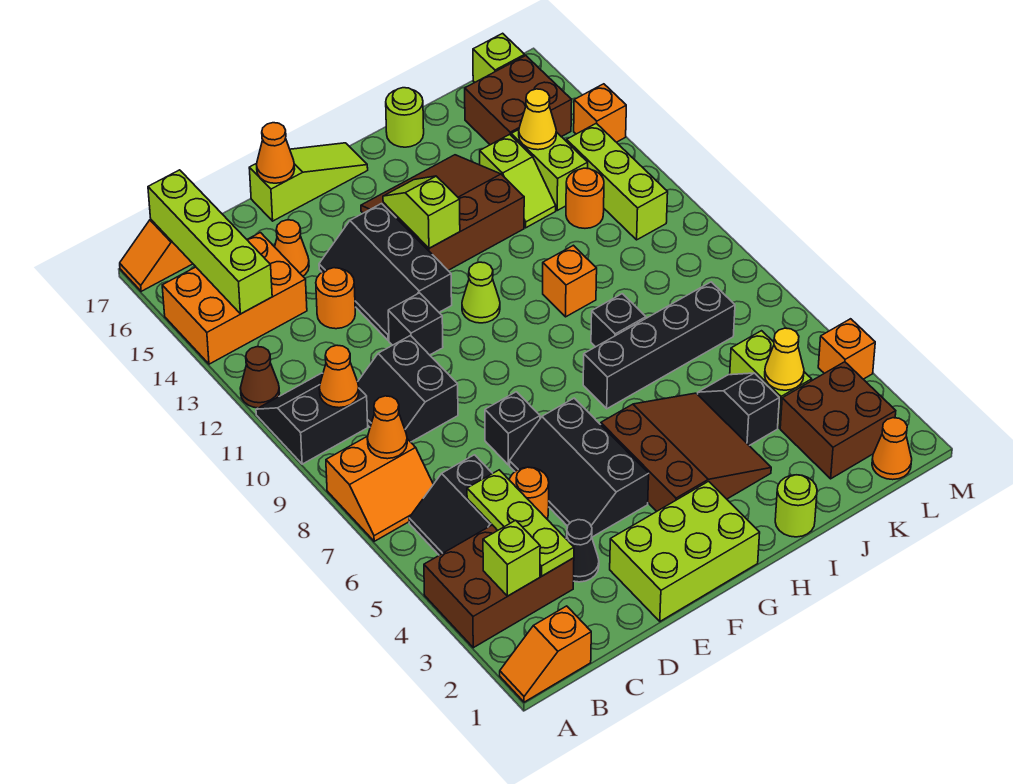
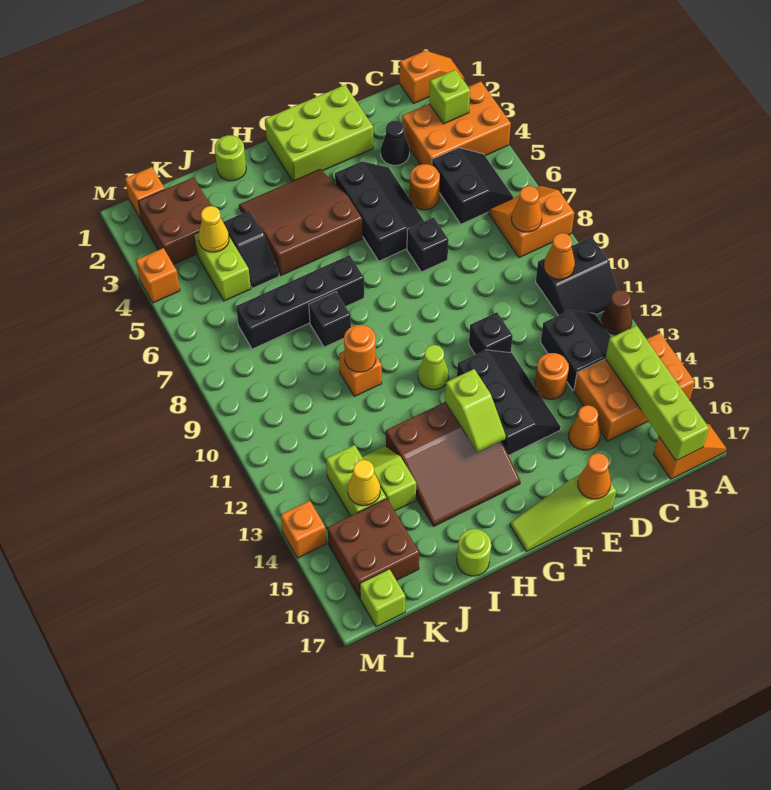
brown 2x3 brick [424,525,574,648] -> orange 2x3 brick [402,81,511,165]
lime 1x3 plate [467,470,574,576] -> none
black 2x2 slope [358,336,458,442] -> black 2x2 slope moved to [541,310,611,390]
brown 3x3 slope [601,393,771,511] -> brown 3x3 slope turned to [239,169,363,275]
orange 1x1 round brick [566,168,604,228] -> orange 1x1 round brick moved to [344,325,376,372]
orange 1x1 cone [872,418,912,480] -> orange 1x1 brick [125,167,165,221]
lime 1x3 brick [566,123,668,240] -> none

